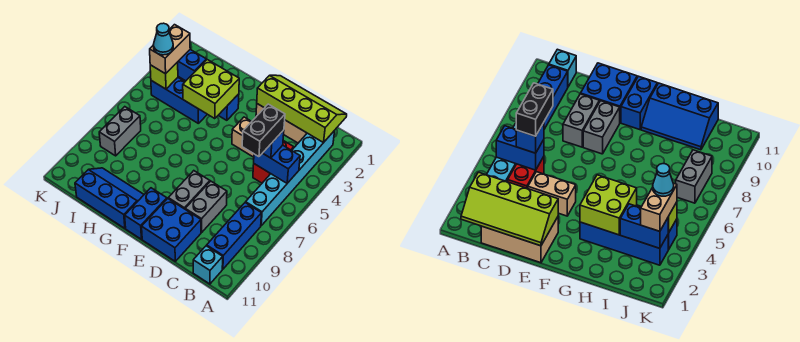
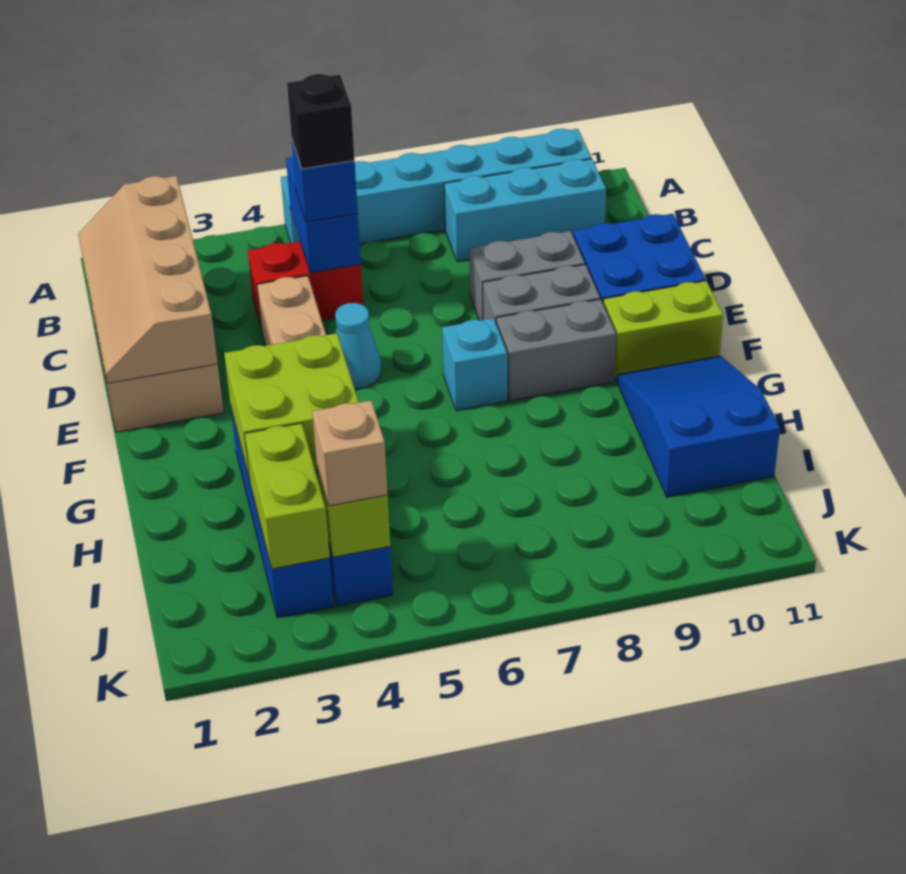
lime 2x4 slope [257,75,347,143] -> tan 2x4 slope [78,176,218,383]
cyan 1x6 brick [246,131,335,226] -> cyan 1x6 brick moved to [281,129,592,244]
blue 1x3 brick [207,203,261,269] -> cyan 1x3 brick [444,159,606,262]
cyan 1x1 brick [193,246,223,284] -> cyan 1x1 brick moved to [442,318,507,411]
black 1x2 brick [242,104,285,157] -> black 1x1 brick [287,74,355,169]
blue 1x2 brick [125,188,167,239] -> lime 1x2 brick [603,281,723,381]
blue 2x3 slope [75,168,144,228] -> blue 2x3 slope turned to [617,356,780,497]
blue 1x2 brick [178,50,206,81] -> lime 1x2 brick [245,423,330,569]
tan 1x2 brick [150,25,190,74] -> tan 1x1 brick [312,401,388,506]
cyan 1x1 cone [153,23,173,55] -> cyan 1x1 cone moved to [335,303,382,389]
grey 1x2 brick [99,107,141,156] -> grey 1x2 brick moved to [496,299,616,401]

